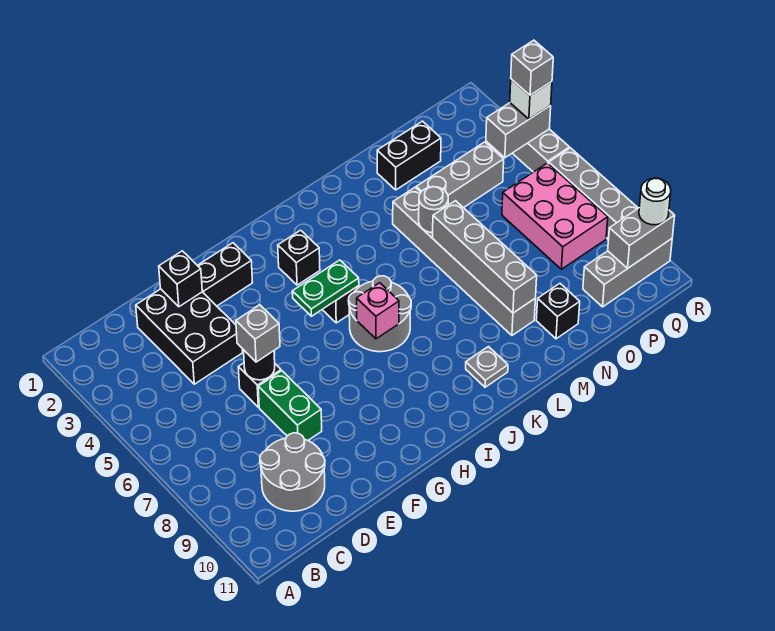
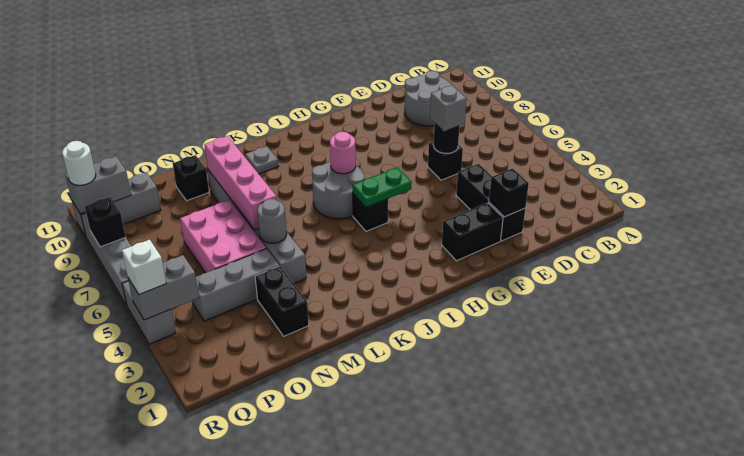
black 2x3 brick [136,289,243,384] -> black 1x3 brick [456,164,525,241]
green 1x2 brick [258,371,322,440] -> none
black 1x1 brick [278,230,320,285] -> black 1x1 brick moved to [85,197,126,247]
pink 1x1 brick [357,283,399,339] -> pink 1x1 round brick [330,132,356,174]
grey 1x4 brick [433,201,537,313] -> pink 1x4 brick [204,136,277,230]
black 1x2 brick [377,121,441,190] -> black 1x2 brick turned to [255,266,309,336]
pink 2x3 brick [502,163,608,269] -> pink 2x3 brick moved to [180,200,266,273]
grey 1x1 brick [511,40,553,95] -> none

